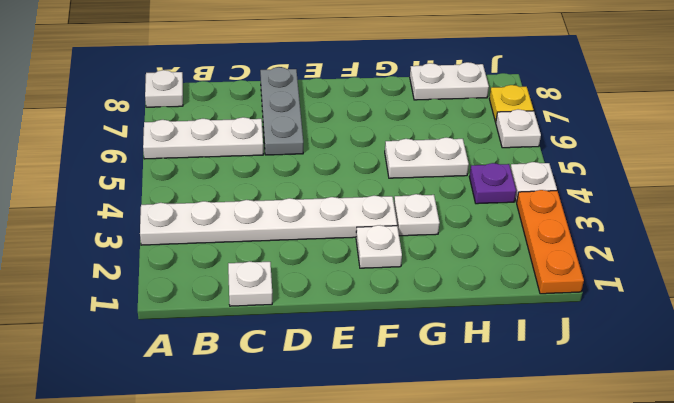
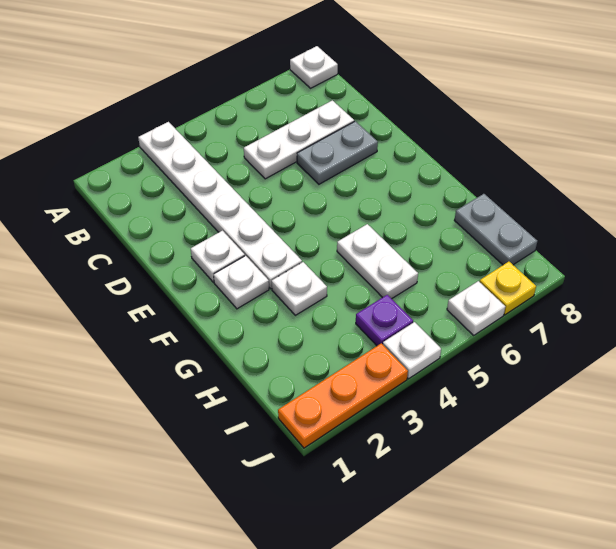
white 1x3 plate [143,117,263,159] -> white 1x3 plate turned to [244,100,354,179]
white 1x1 plate [228,261,272,306] -> white 1x1 plate moved to [191,231,245,282]
grey 1x3 plate [260,67,303,155] -> grey 1x2 plate [297,121,378,184]
white 1x2 plate [410,62,489,100] -> grey 1x2 plate [454,194,537,265]

